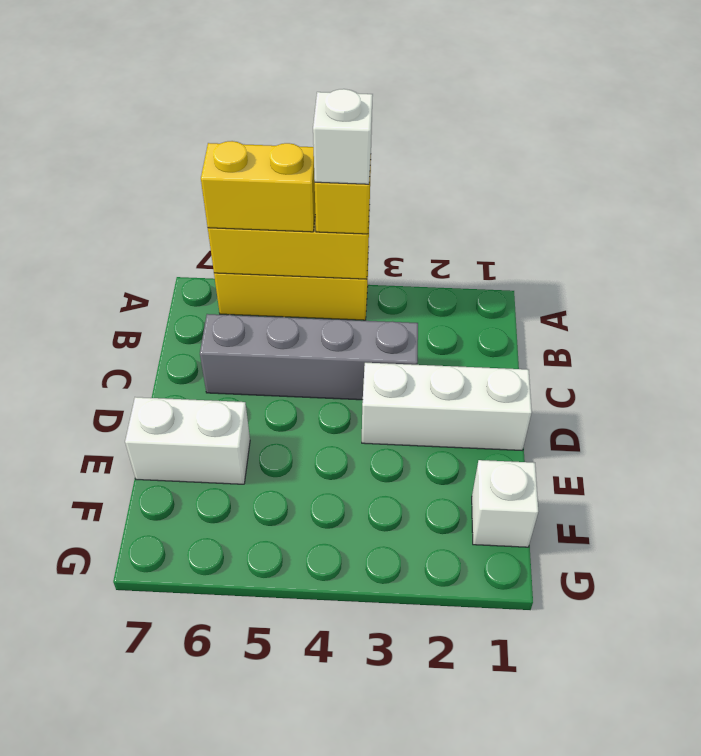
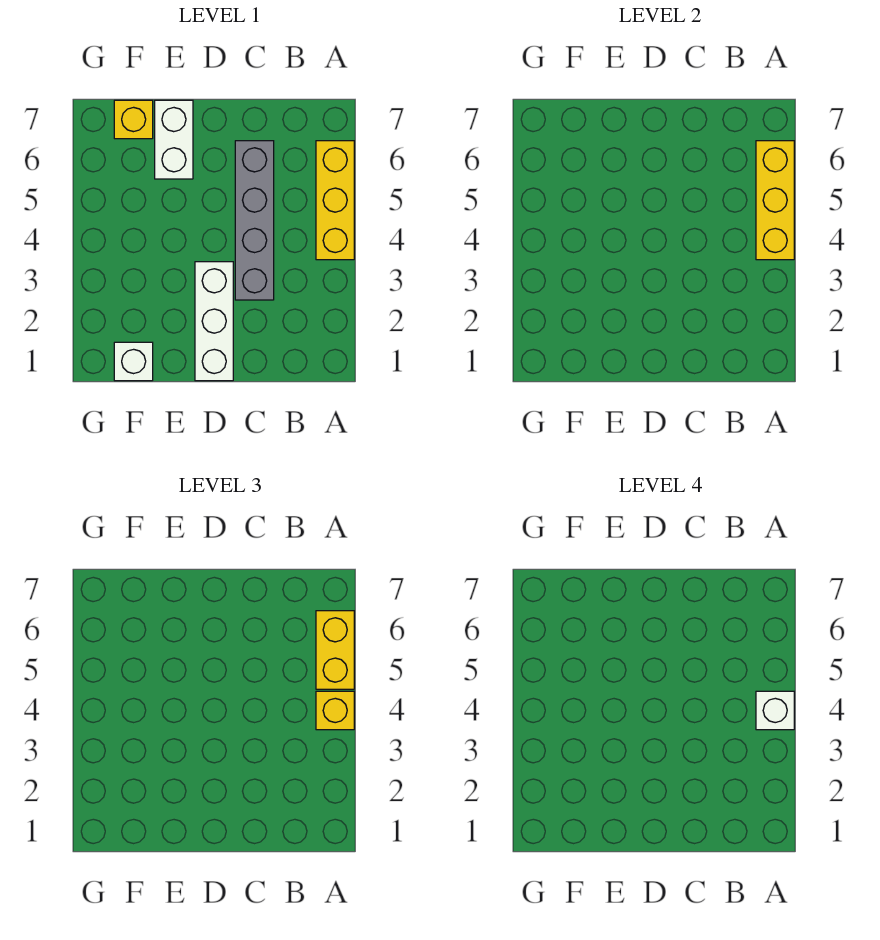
none -> yellow 1x1 brick [114,100,153,139]

